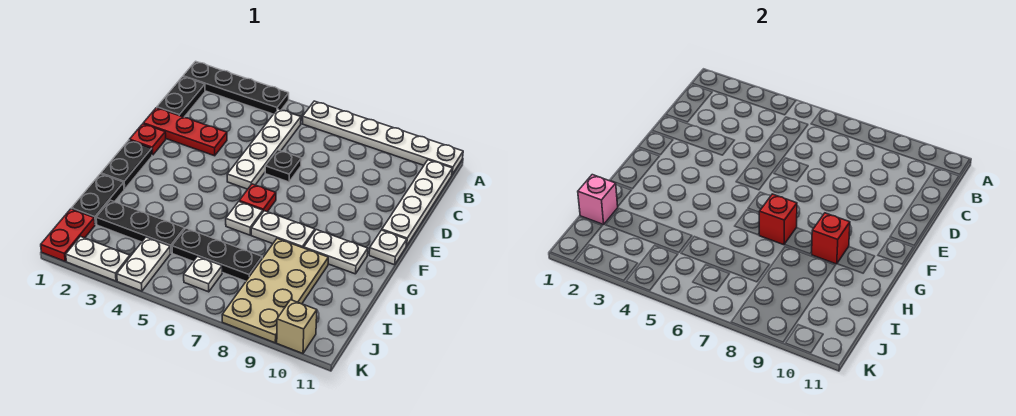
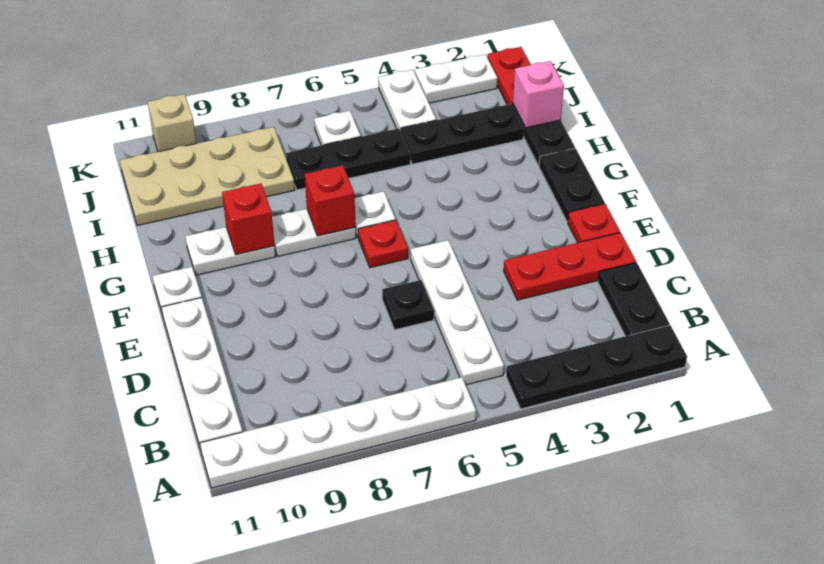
tan 2x4 plate [222,239,328,343] -> tan 2x4 plate turned to [120,127,295,225]

